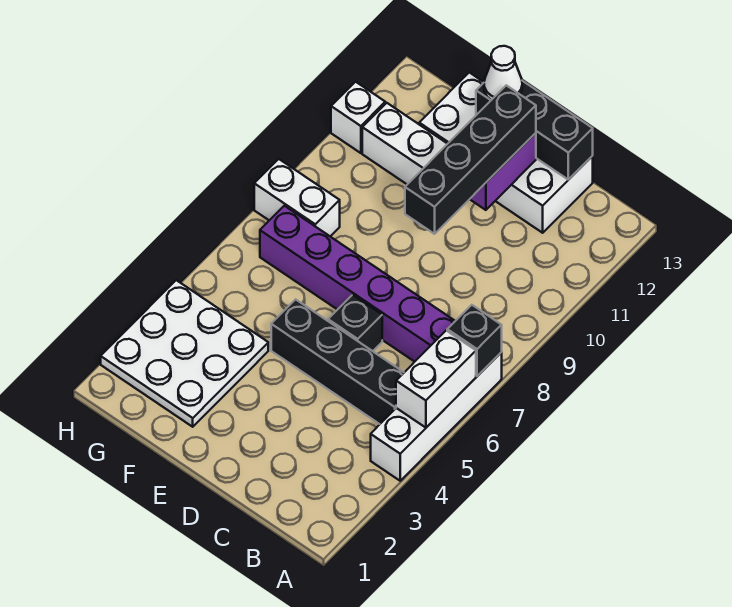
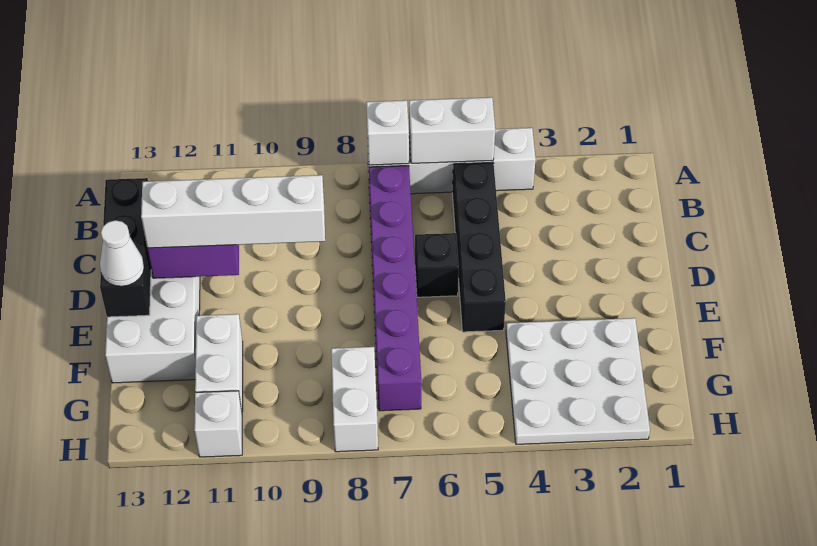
black 1x1 brick [447,305,502,376] -> white 1x1 brick [366,100,409,165]
black 1x4 brick [405,85,536,234] -> white 1x4 brick [141,175,325,248]

